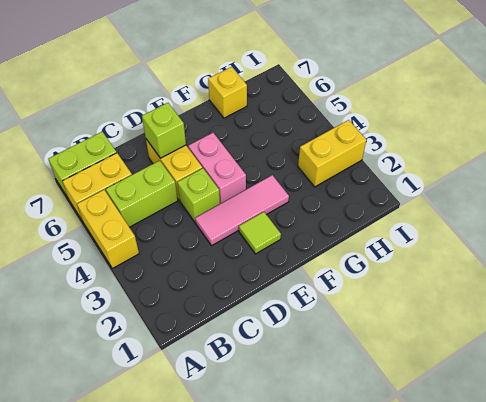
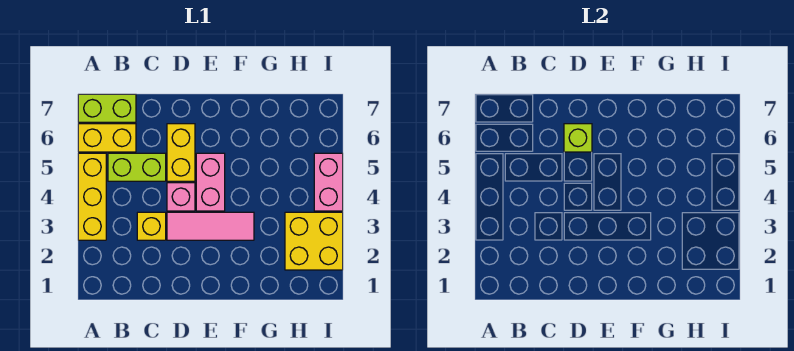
yellow 1x2 brick [77,190,139,268] -> yellow 1x3 brick [78,153,106,240]
lime 1x1 brick [177,168,220,222] -> pink 1x1 brick [167,183,195,211]
lime 1x1 tile [239,212,281,254] -> none
yellow 1x1 brick [208,67,247,118] -> yellow 1x1 brick moved to [137,212,166,240]
yellow 1x2 brick [298,120,366,187] -> yellow 2x2 brick [285,212,343,270]
none -> pink 1x2 brick [314,153,343,211]

